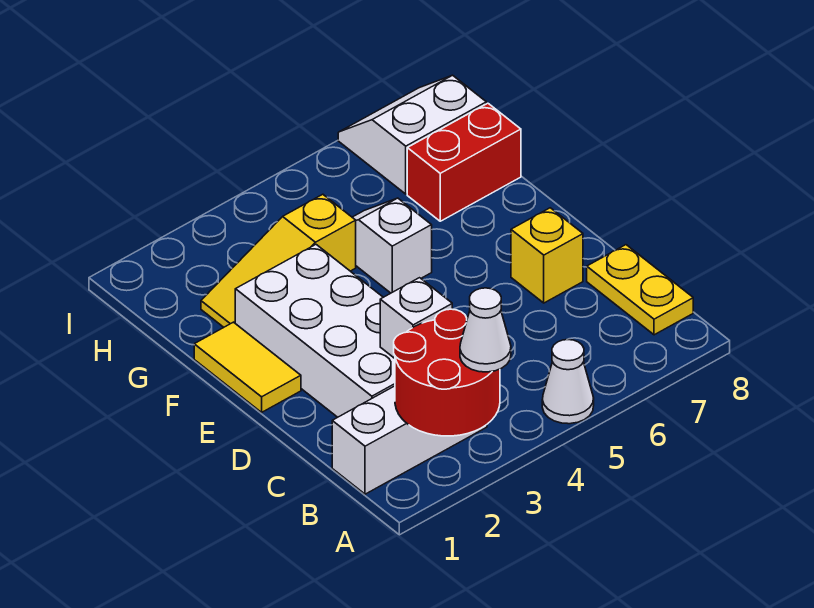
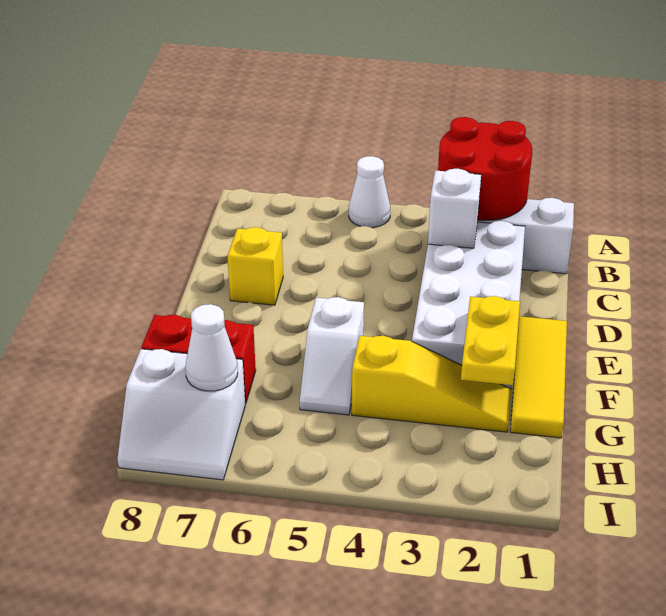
white 1x1 cone [460,288,511,372] -> white 1x1 cone moved to [185,304,238,391]
yellow 1x2 plate [587,245,693,335] -> yellow 1x2 plate moved to [461,296,520,385]
yellow 1x2 tile [194,322,301,412] -> yellow 1x3 tile [510,316,567,438]

